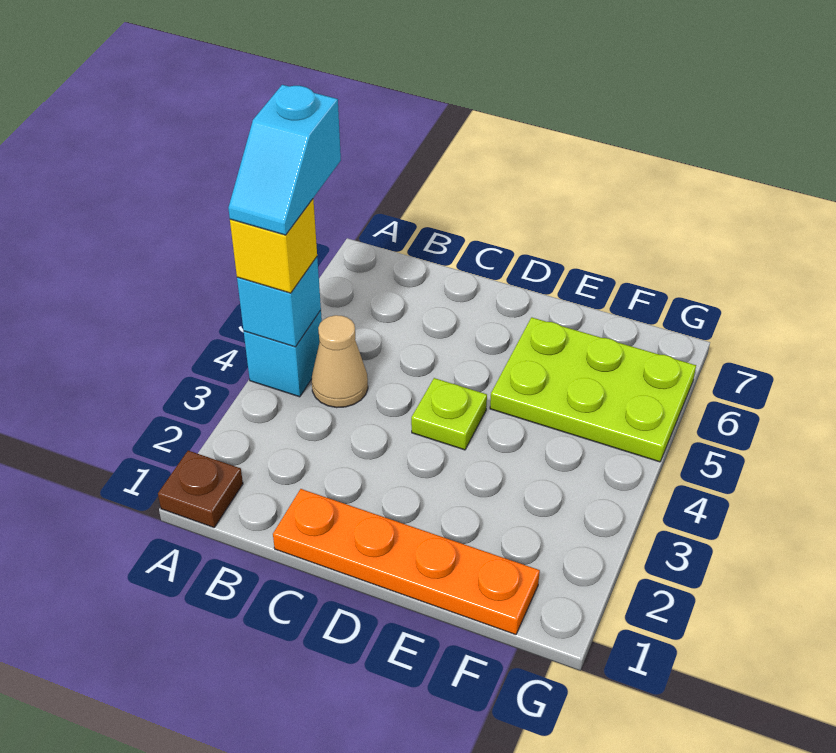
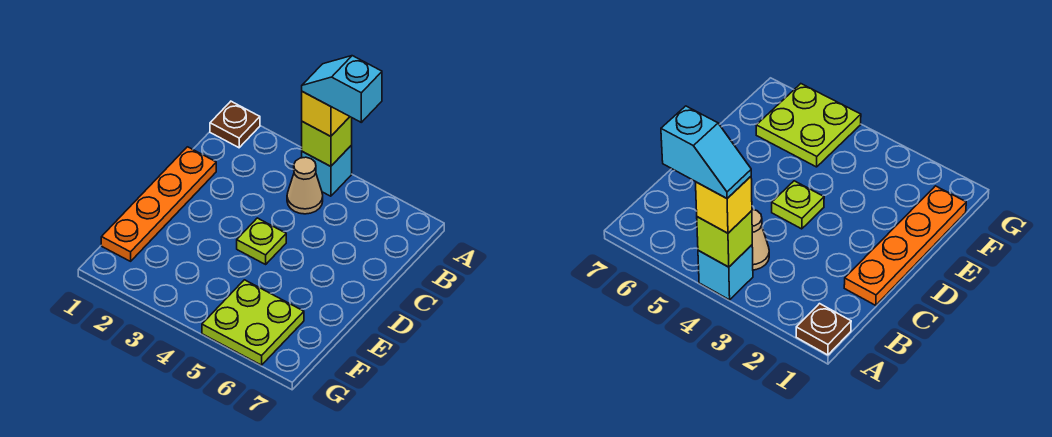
cyan 1x1 brick [237,257,321,347] -> lime 1x1 brick [302,117,352,166]
lime 2x3 plate [490,317,696,462] -> lime 2x2 plate [202,280,304,365]

